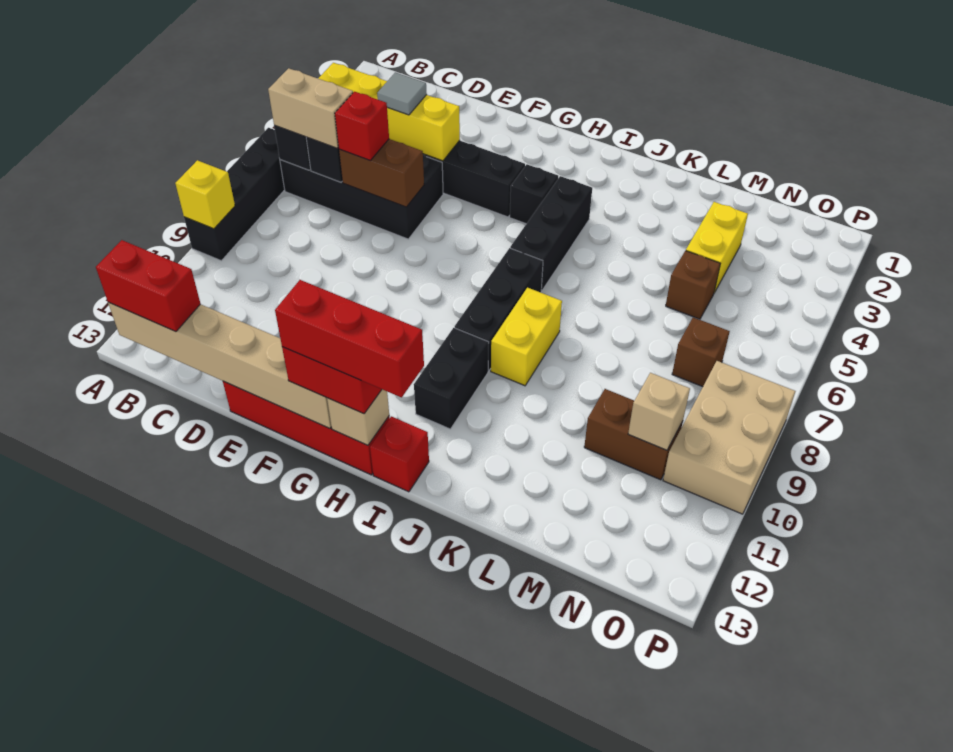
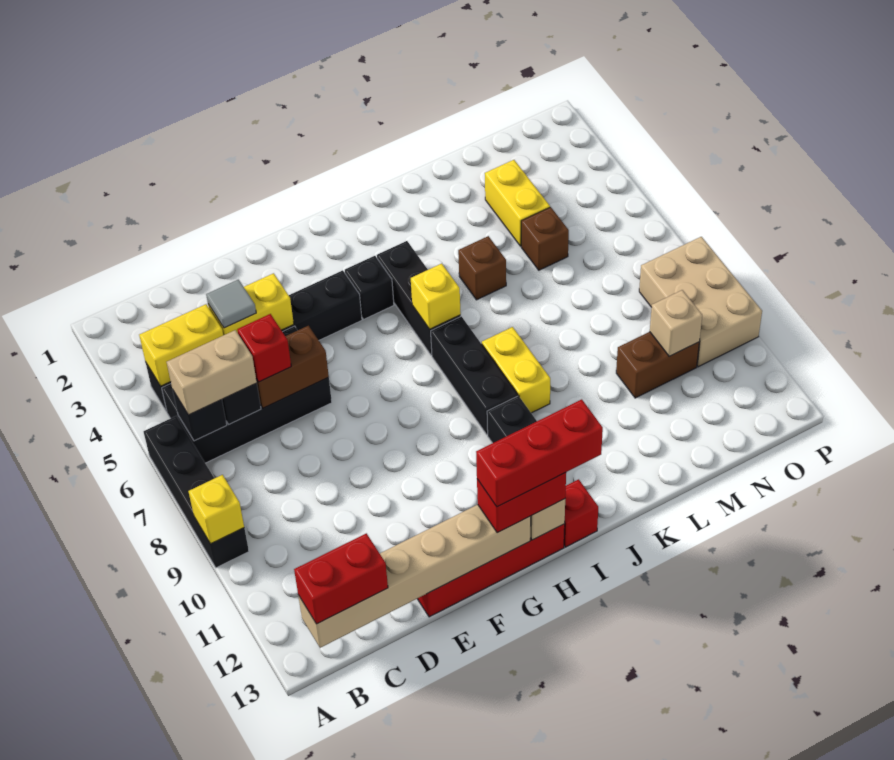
none -> yellow 1x1 brick [411,264,461,329]
brown 1x1 brick [672,317,730,387] -> brown 1x1 brick moved to [458,236,506,300]

